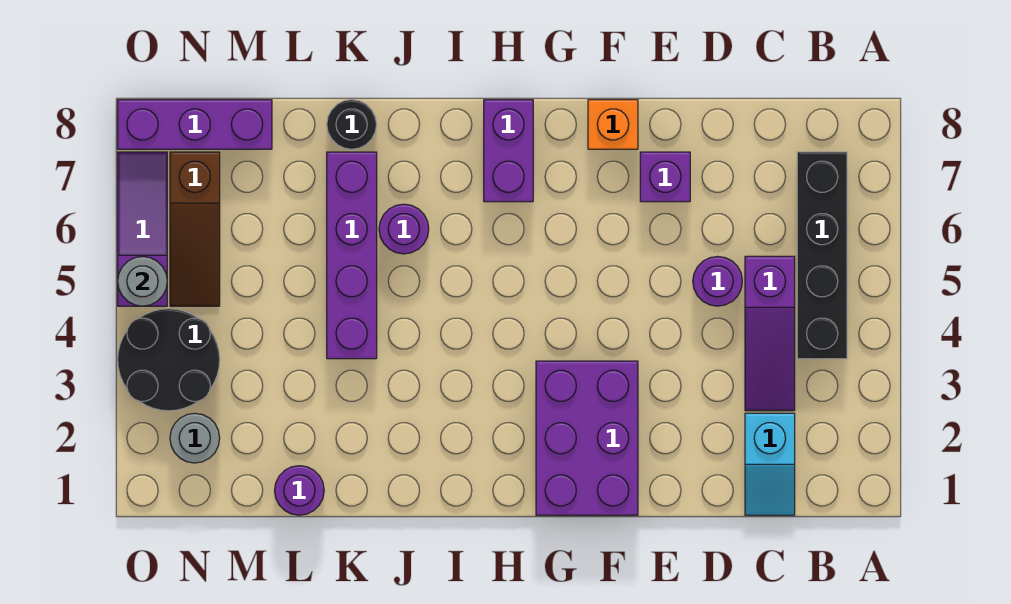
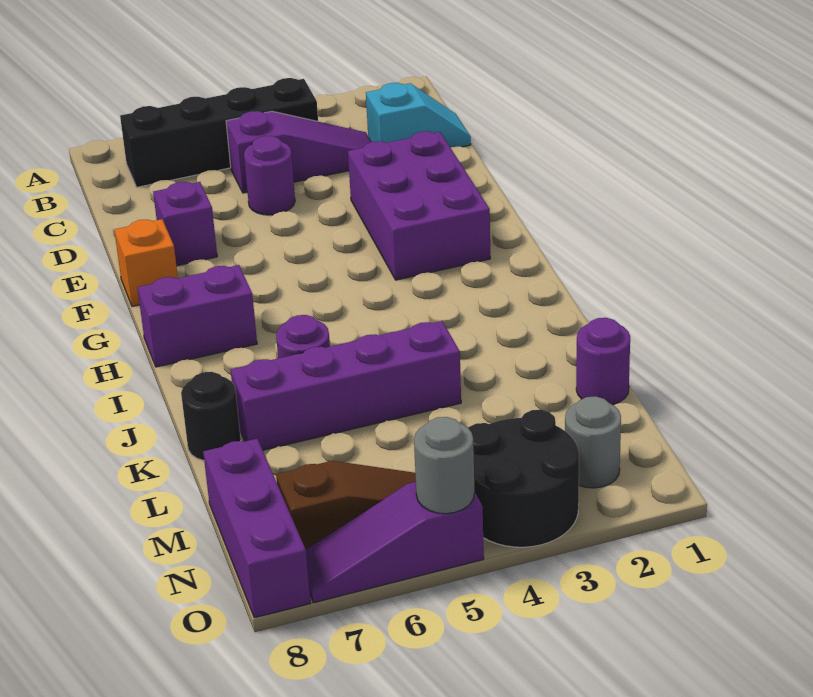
purple 2x3 brick [536,361,638,515] -> purple 2x3 brick turned to [348,131,490,280]

